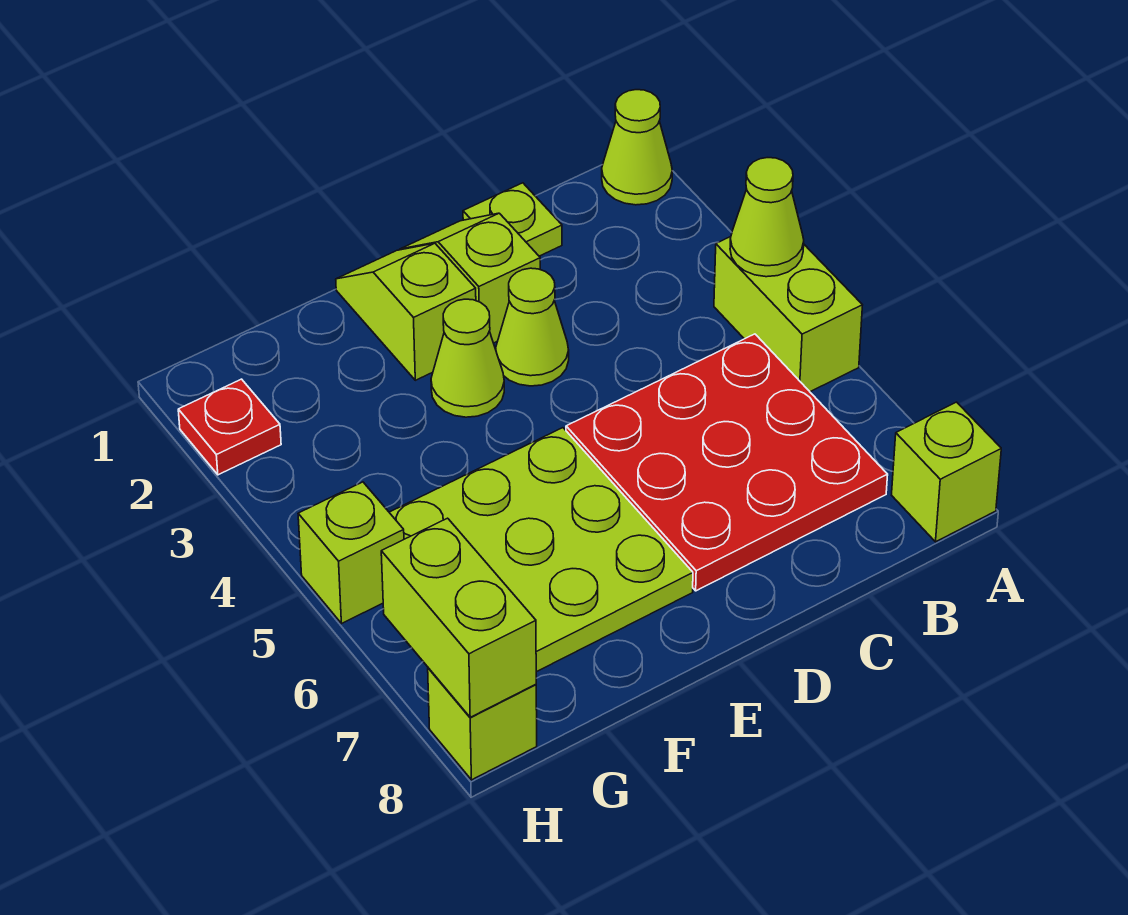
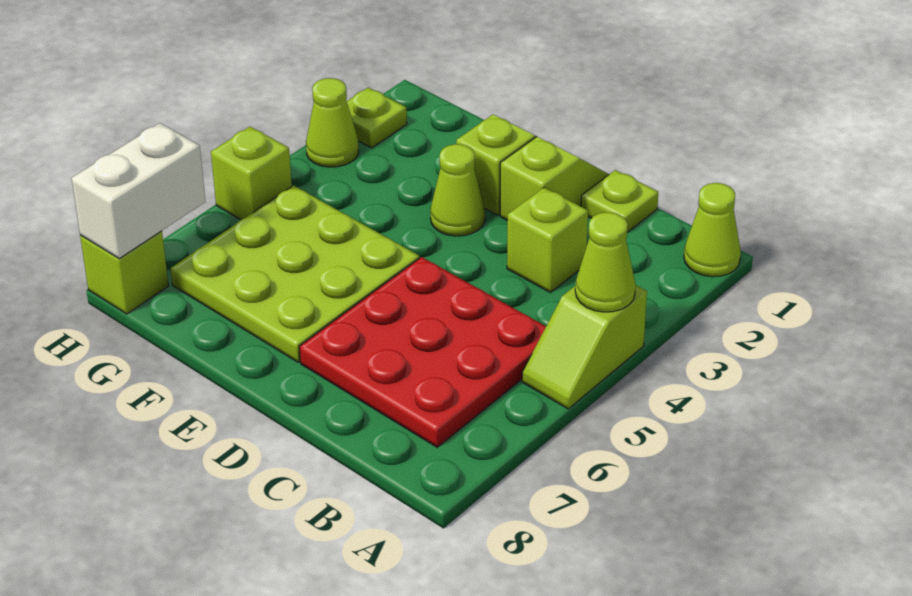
lime 1x2 brick [714,237,862,392] -> lime 1x2 slope [522,285,647,409]
lime 1x1 brick [892,402,1001,542] -> lime 1x1 brick moved to [507,188,588,293]
lime 1x1 cone [496,268,569,386] -> lime 1x1 cone moved to [306,78,359,167]
red 1x1 plate [178,379,281,475] -> lime 1x1 plate [347,88,407,148]
lime 1x2 brick [381,518,536,717] -> white 1x2 brick [72,123,206,258]

